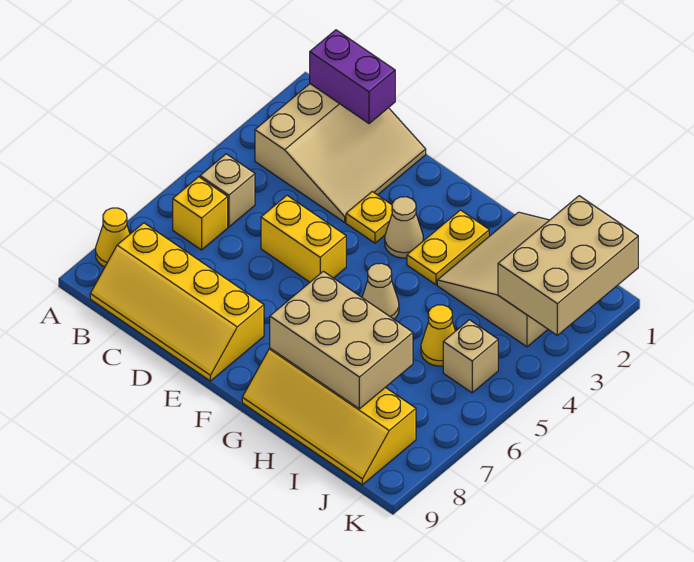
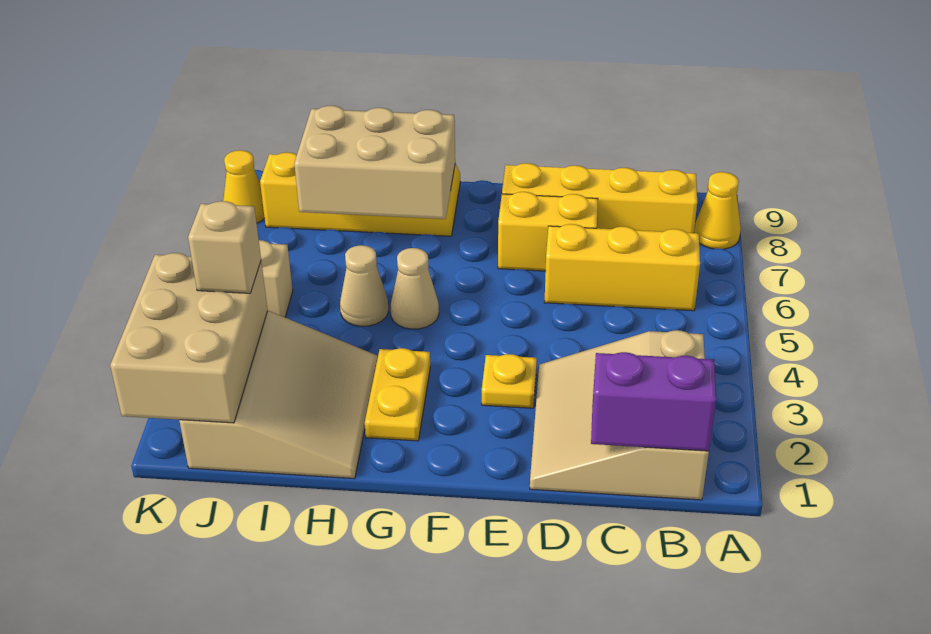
tan 1x1 brick [200,154,255,227] -> tan 1x1 brick moved to [188,201,261,293]
yellow 1x1 brick [173,177,228,250] -> yellow 1x3 brick [544,224,700,311]
yellow 1x2 brick [261,196,346,282] -> yellow 1x2 brick moved to [498,192,598,271]
tan 1x1 cone [385,197,423,258] -> tan 1x1 cone moved to [340,245,388,326]
yellow 1x1 cone [421,305,455,366] -> yellow 1x1 cone moved to [223,150,265,223]

